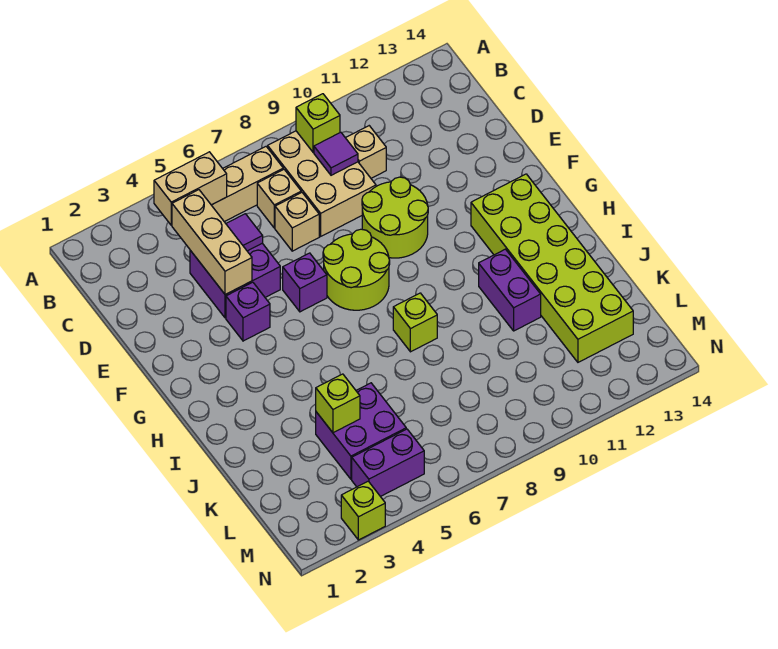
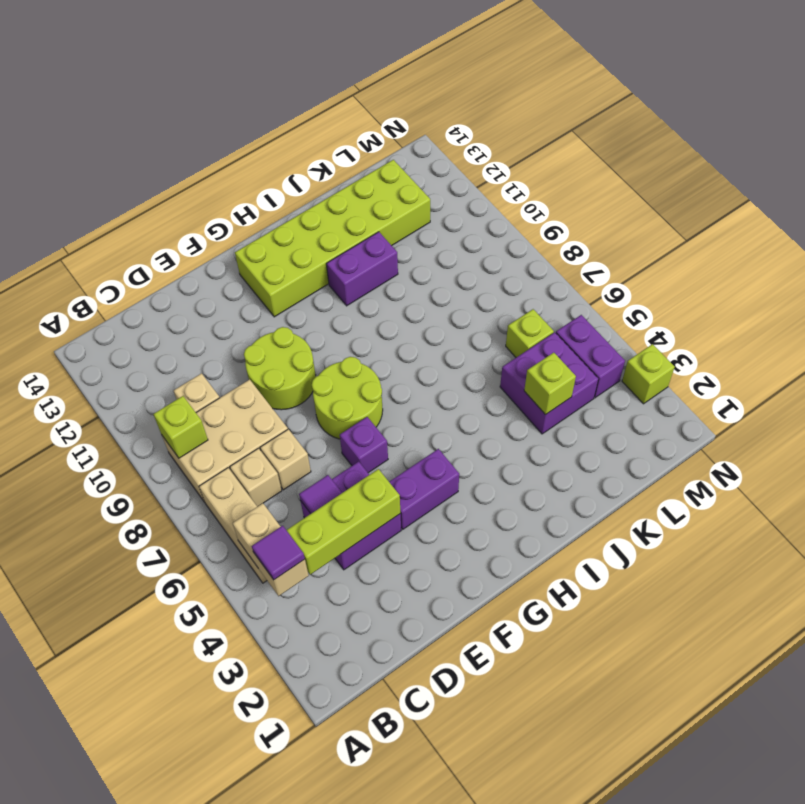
tan 1x3 brick [172,190,252,295] -> lime 1x3 brick [287,469,400,575]
purple 1x1 tile [314,132,358,175] -> purple 1x1 tile moved to [252,526,305,580]
purple 1x1 brick [226,282,270,341] -> purple 1x2 brick [389,449,459,529]
lime 1x1 brick [393,293,437,352] -> lime 1x1 brick moved to [506,309,554,357]

